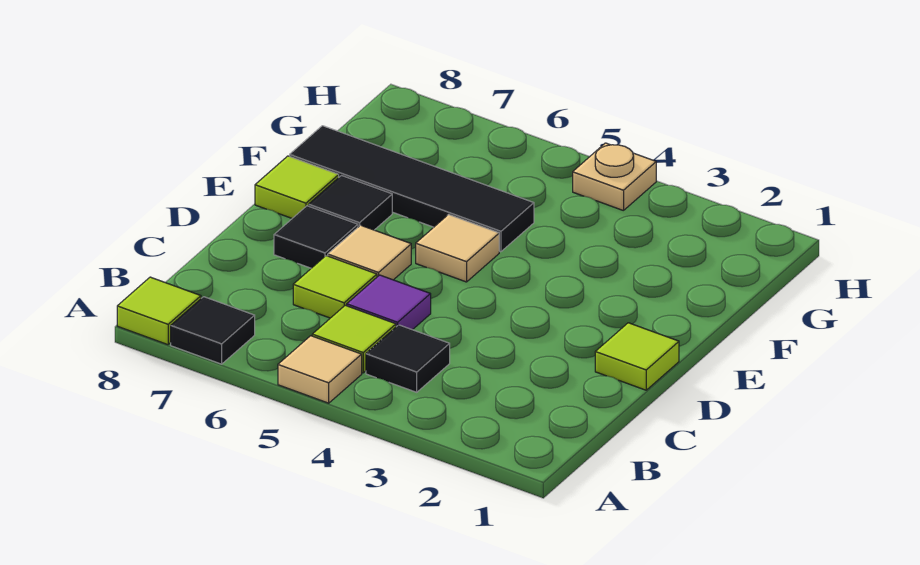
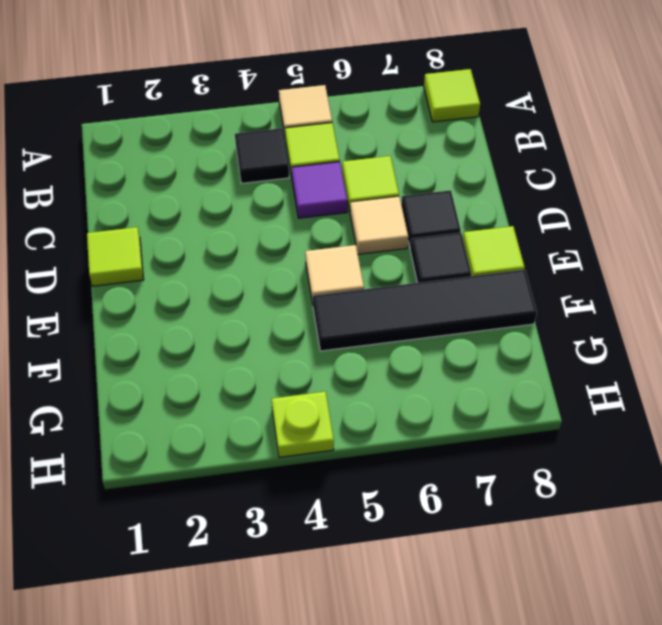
black 1x1 tile [171,297,255,364] -> none
tan 1x1 plate [573,143,656,211] -> lime 1x1 plate [272,392,334,457]

